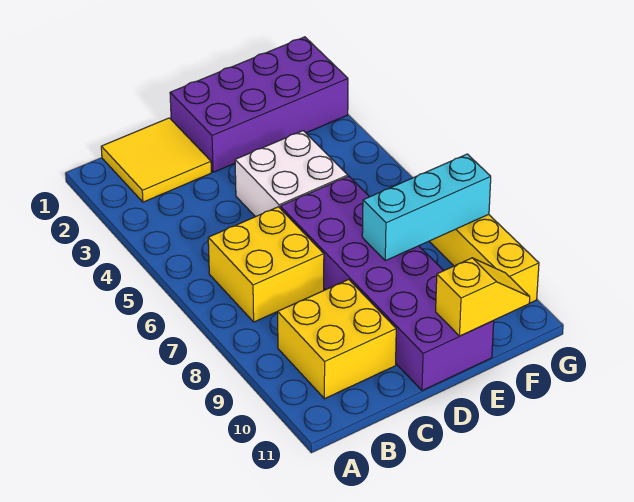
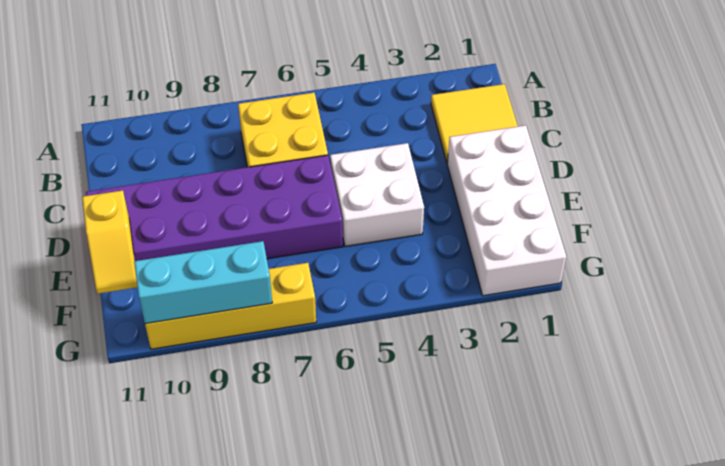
yellow 2x2 brick [278,279,396,399] -> none
purple 2x4 brick [170,37,348,172] -> white 2x4 brick [447,125,566,296]
cyan 1x3 brick [362,154,491,261] -> cyan 1x3 brick turned to [134,241,272,324]

